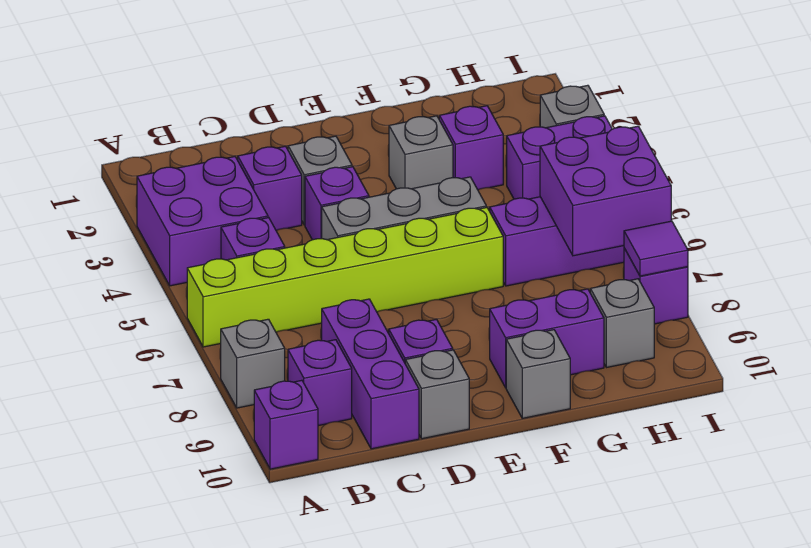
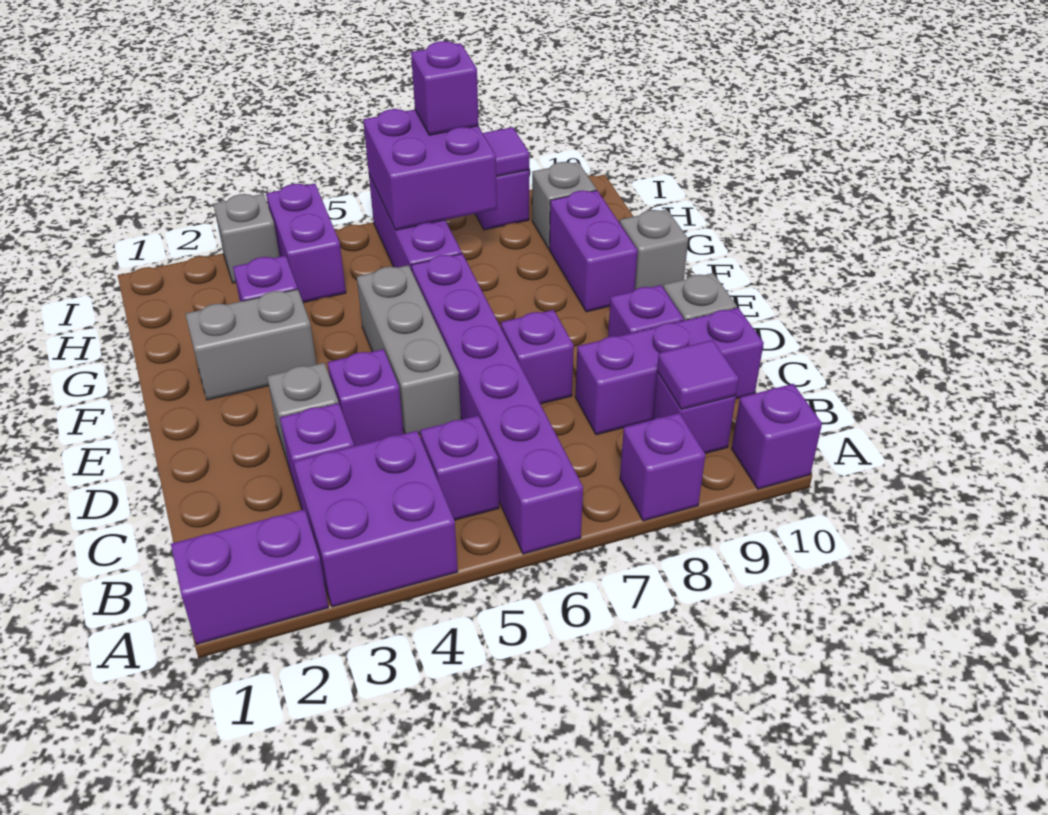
none -> purple 1x2 brick [171,509,328,644]
lime 1x6 brick [187,207,503,347] -> purple 1x6 brick [411,254,583,554]
grey 1x1 brick [221,319,285,408] -> purple 1x1 brick [620,413,705,521]
none -> purple 1x1 tile [657,340,739,409]
none -> purple 1x1 brick [501,310,574,404]
grey 1x1 brick [389,116,453,189] -> grey 1x2 brick [185,289,316,400]
none -> purple 1x1 brick [411,41,479,135]

